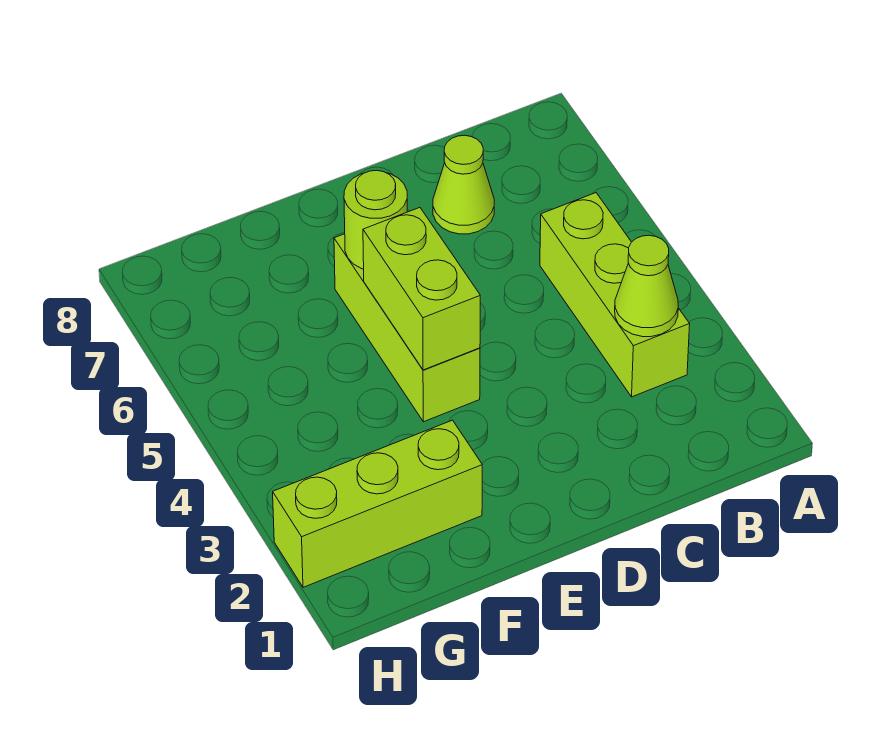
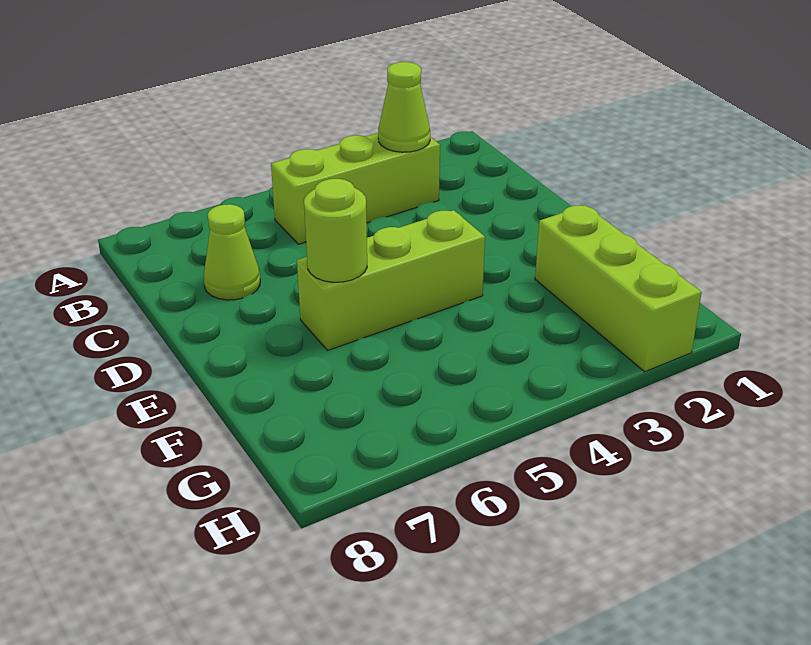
lime 1x2 brick [363,208,480,370] -> none

